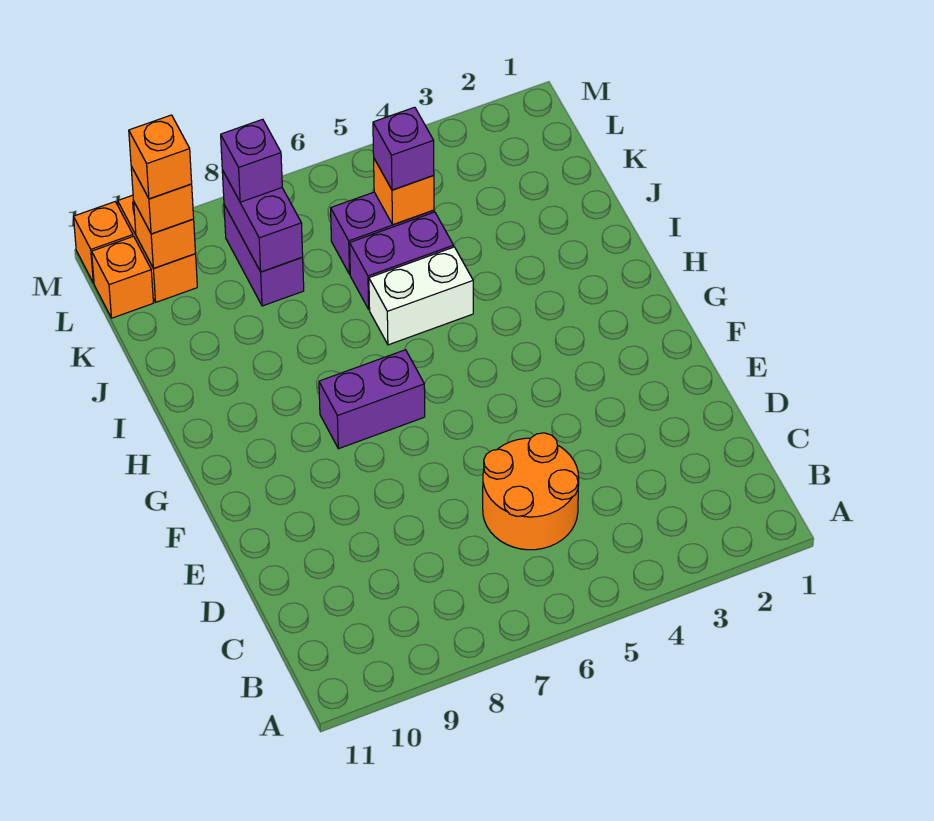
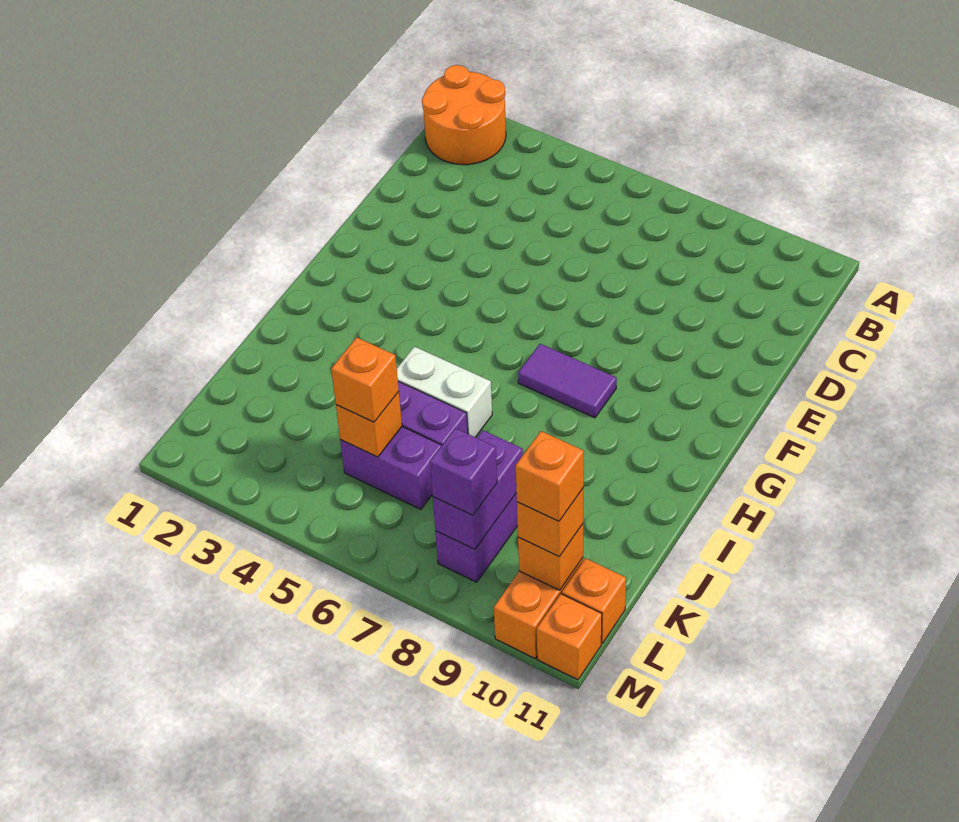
orange 2x2 round brick [483,433,579,550] -> orange 2x2 round brick moved to [422,65,506,165]
purple 1x2 brick [319,350,425,449] -> purple 1x2 tile [518,344,617,418]
purple 1x1 brick [373,107,434,190] -> orange 1x1 brick [331,337,399,422]

